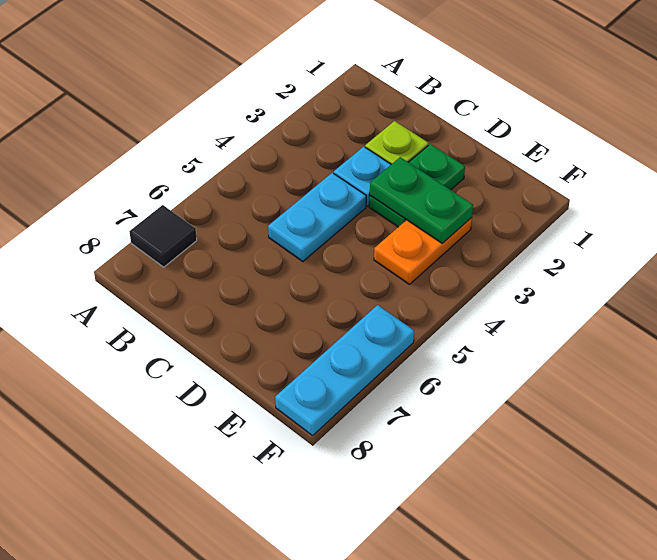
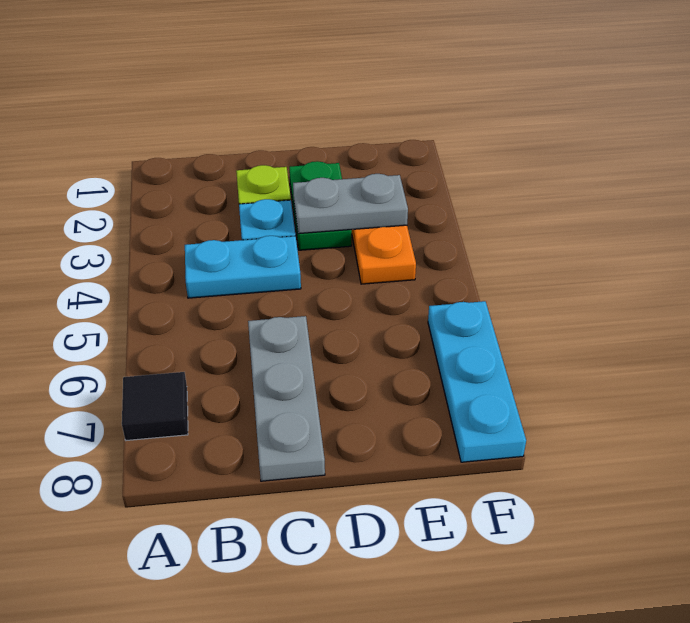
cyan 1x2 plate [268,173,366,262] -> cyan 1x2 plate turned to [185,236,301,298]
none -> grey 1x3 plate [248,316,325,481]
green 1x2 plate [370,157,473,243] -> grey 1x2 plate [293,174,408,234]

